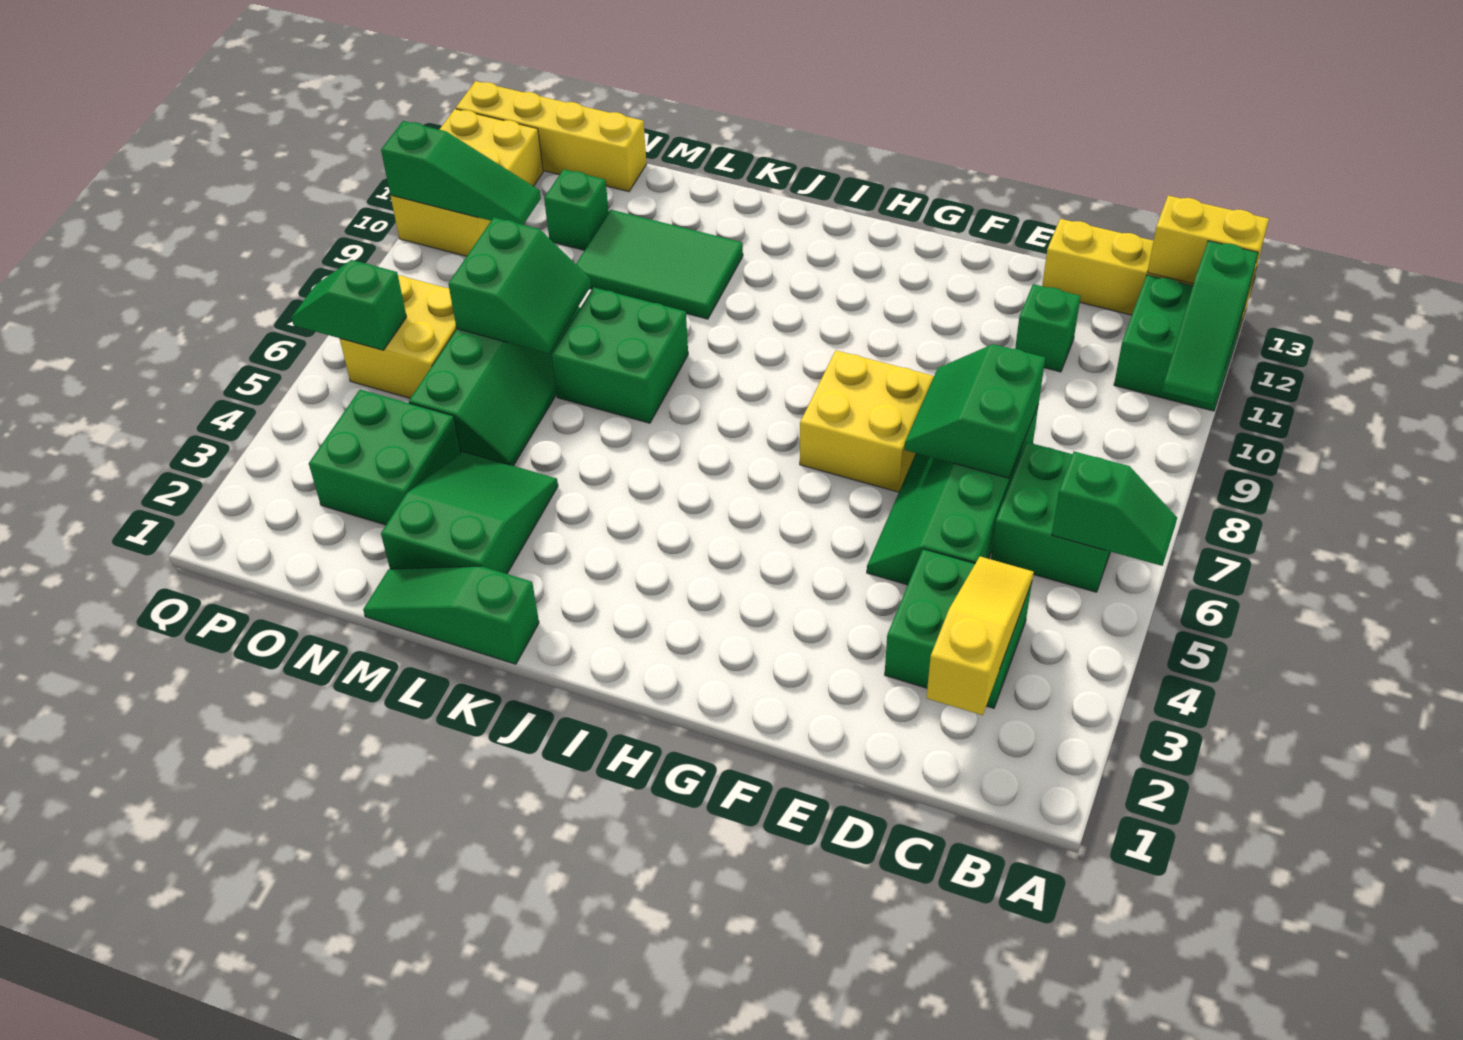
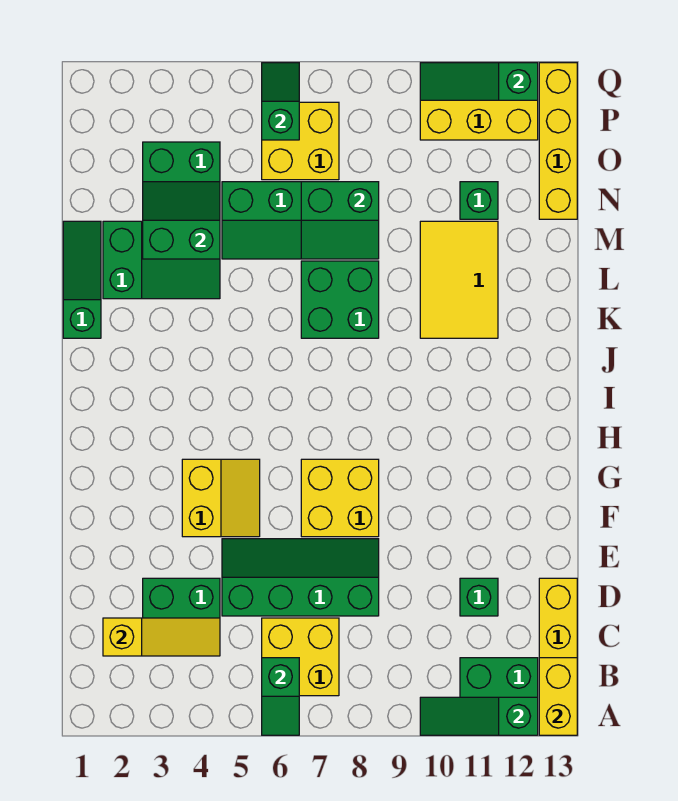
green 2x2 brick [991,442,1110,592] -> yellow 2x2 brick [262,618,339,696]
green 2x2 slope [905,344,1045,478] -> green 2x2 slope moved to [143,182,220,259]
none -> yellow 2x2 slope [182,459,260,537]
green 2x3 tile [576,210,743,319] -> yellow 2x3 tile [420,221,498,338]
green 1x3 slope [381,121,541,225] -> green 1x3 slope turned to [420,63,538,100]

